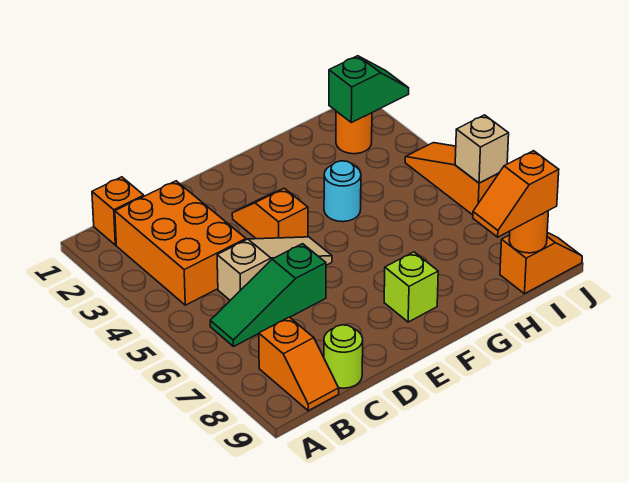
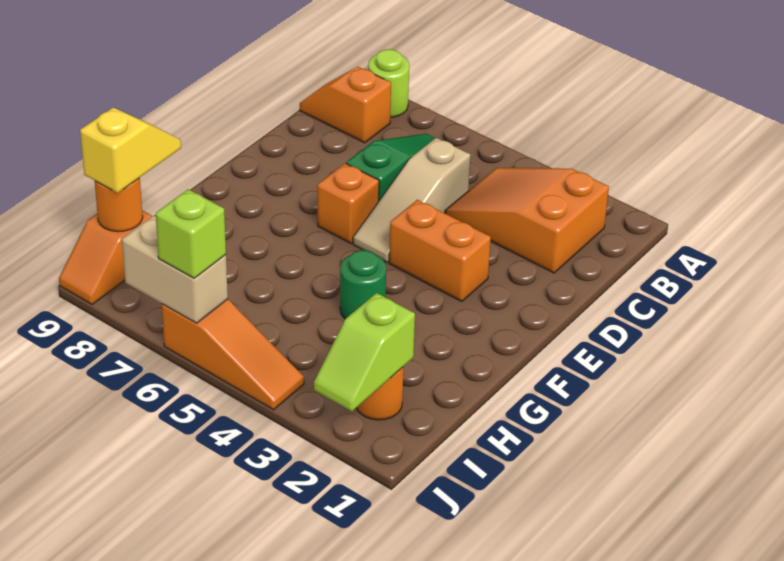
orange 1x1 brick [92,177,144,245] -> orange 1x1 brick moved to [317,163,379,244]
orange 2x3 brick [115,181,246,305] -> orange 2x3 slope [445,168,609,273]
lime 1x1 round brick [324,325,363,388] -> lime 1x1 round brick moved to [368,49,409,117]
orange 1x2 slope [232,188,308,239] -> orange 1x2 brick [389,200,491,301]
lime 1x1 brick [384,252,438,322] -> lime 1x1 brick moved to [156,189,226,278]
cyan 1x1 round brick [324,161,361,222] -> green 1x1 round brick [340,250,386,319]
orange 1x2 slope [473,151,559,237] -> yellow 1x2 slope [80,108,181,193]
green 1x2 slope [329,56,409,123] -> lime 1x2 slope [314,293,415,411]
tan 1x1 brick [455,115,509,183] -> tan 1x2 brick [122,216,228,323]

